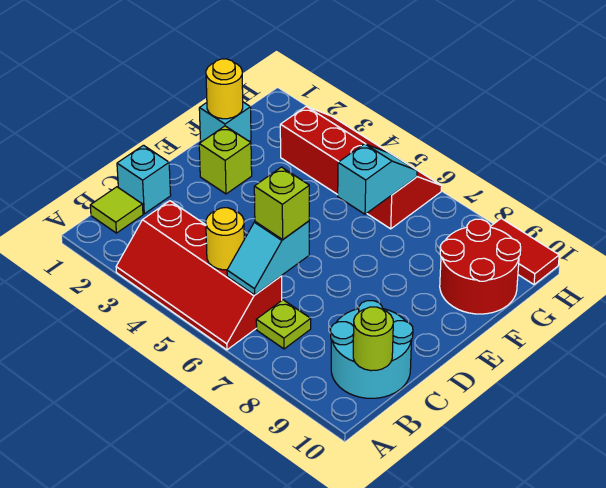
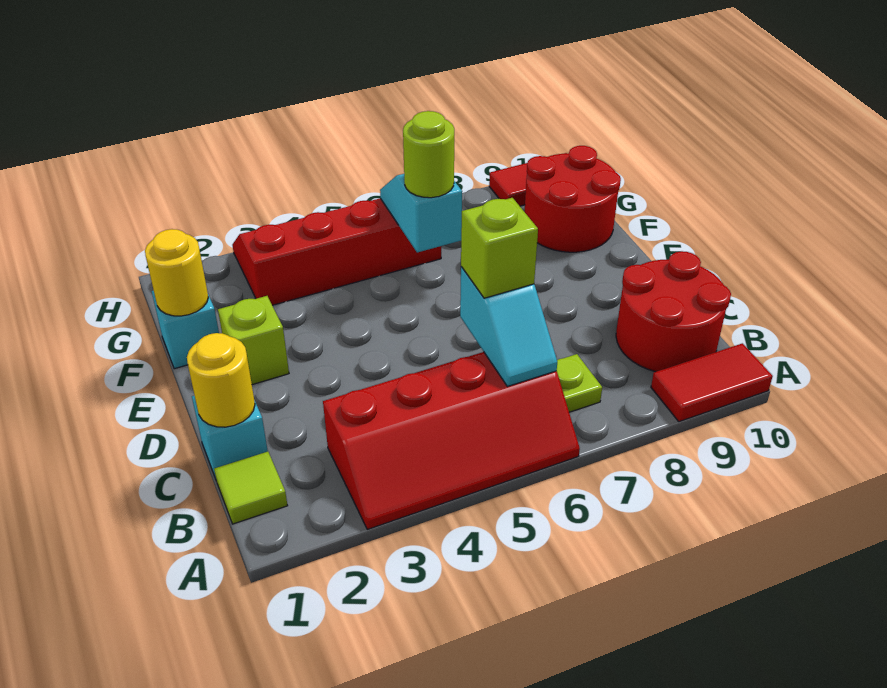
none -> red 1x2 tile [651,343,773,422]
yellow 1x1 round brick [206,208,244,270] -> yellow 1x1 round brick moved to [187,333,255,427]
cyan 2x2 round brick [331,301,413,398] -> red 2x2 round brick [616,251,731,372]
lime 1x1 round brick [353,307,393,371] -> lime 1x1 round brick moved to [403,111,454,198]

